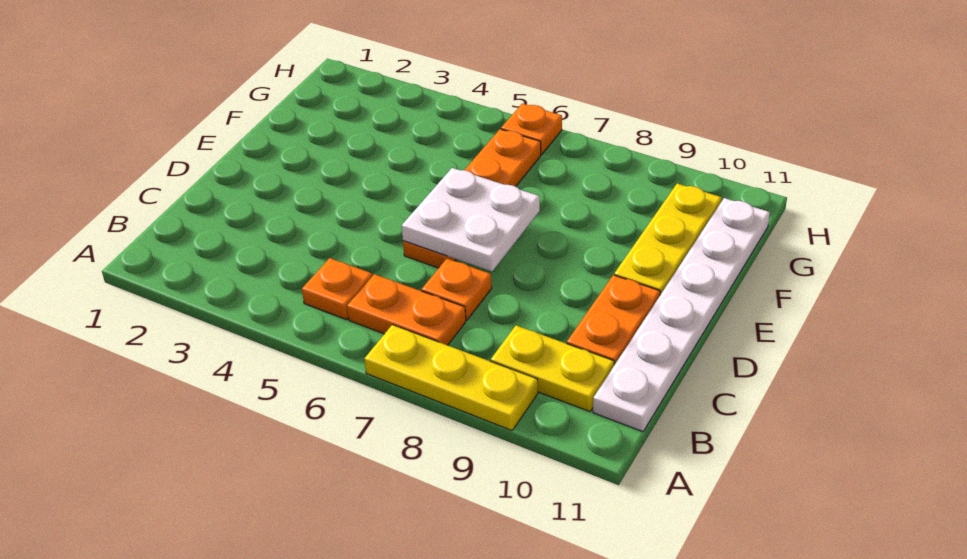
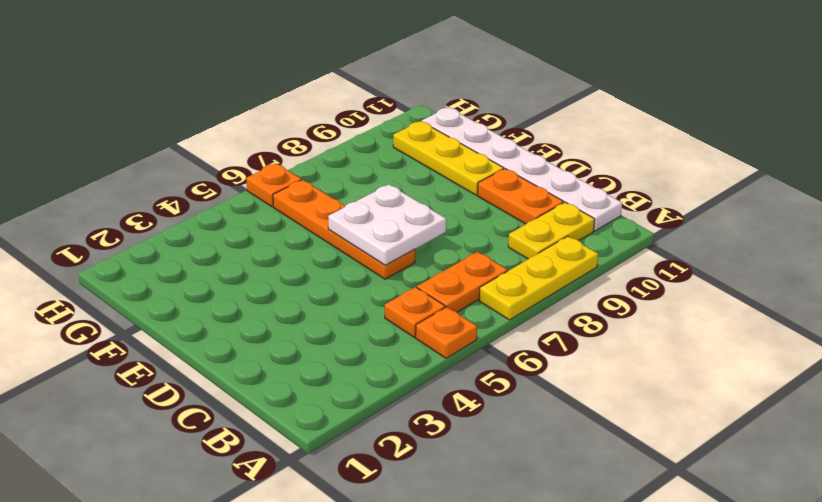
orange 1x1 plate [422,259,492,320] -> orange 1x1 plate moved to [416,307,477,358]

